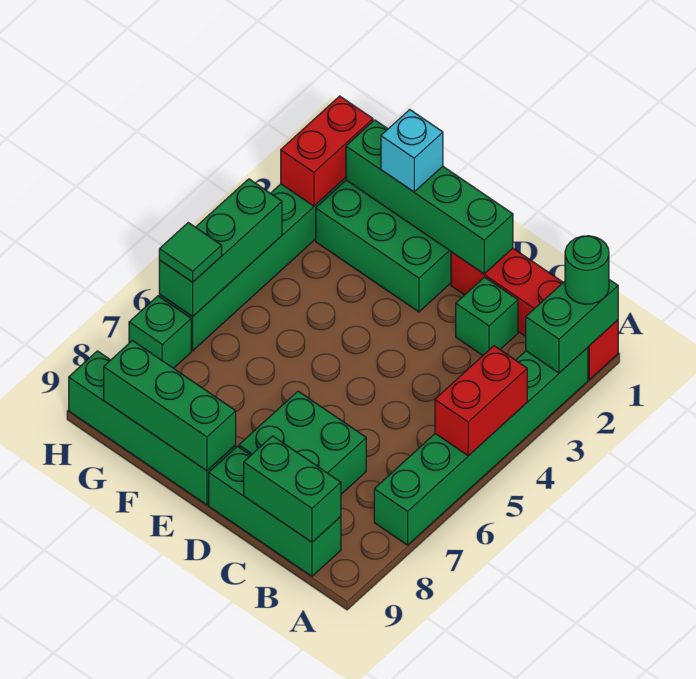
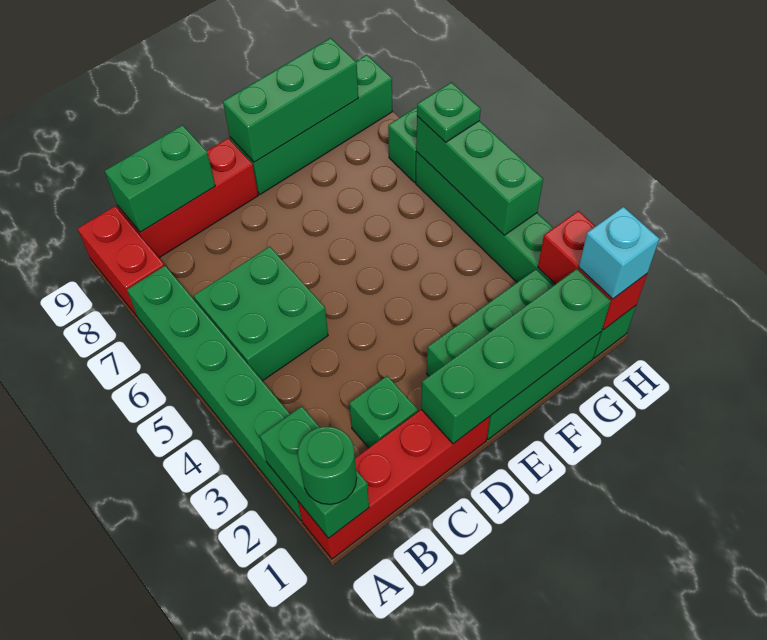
red 1x2 brick [435,346,527,456] -> red 1x2 brick moved to [78,206,164,316]
green 1x3 brick [209,446,341,576] -> red 1x3 brick [117,138,258,258]
green 2x2 brick [239,391,366,494] -> green 2x2 brick moved to [194,246,328,381]
cyan 1x1 brick [381,110,443,192] -> cyan 1x1 brick moved to [579,207,659,299]
green 1x1 tile [159,223,222,282] -> green 1x1 plate [417,82,481,142]

